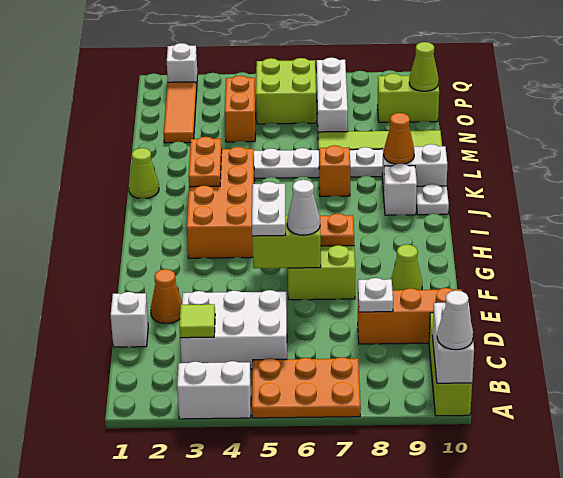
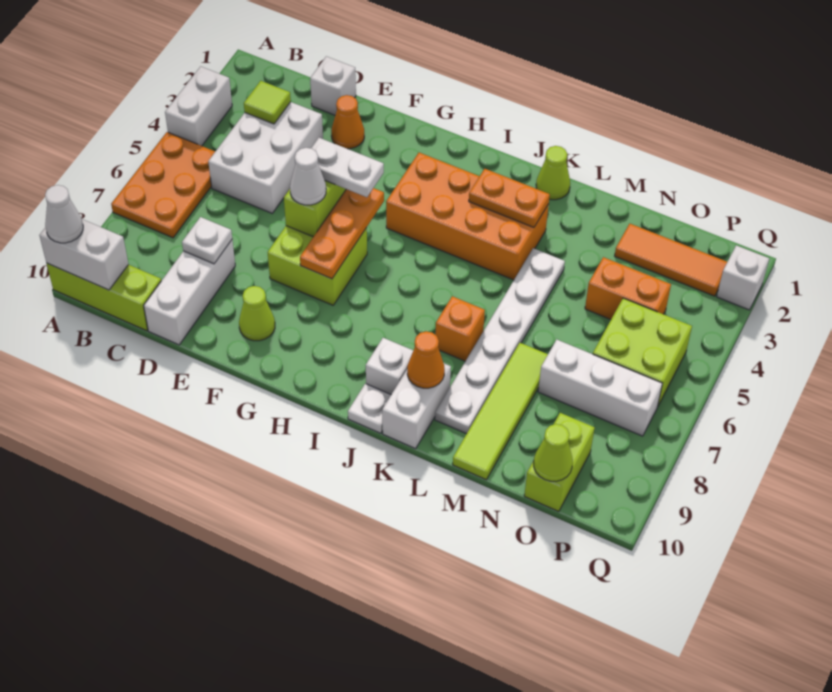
orange 1x3 brick [358,288,462,344] -> white 1x3 brick [144,240,235,345]

